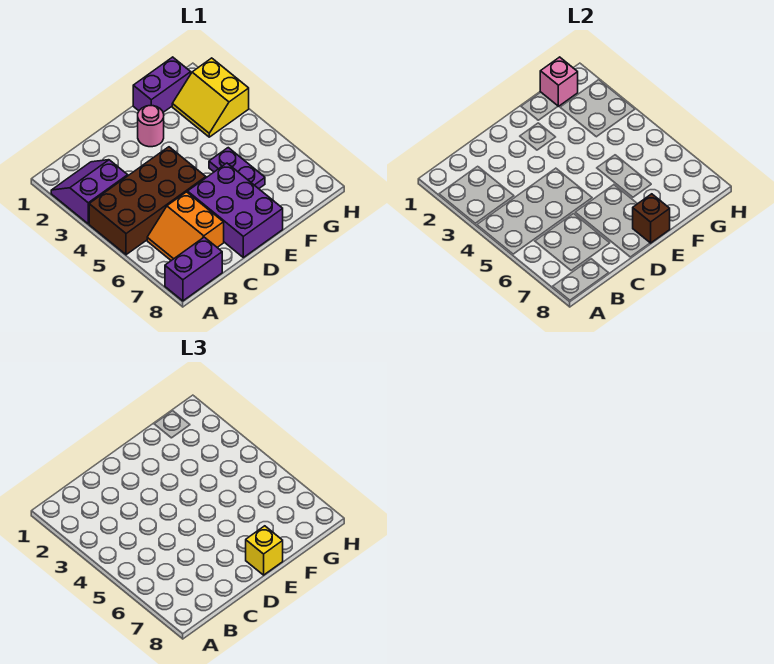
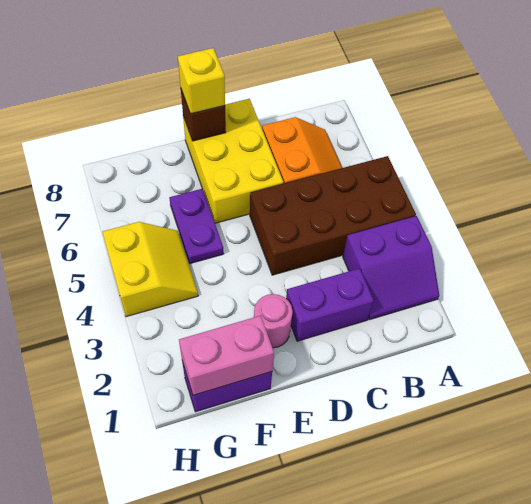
purple 1x2 brick [165,237,222,301] -> purple 1x2 brick moved to [286,268,374,341]
purple 2x3 brick [188,163,283,257] -> yellow 2x3 brick [183,99,284,223]
pink 1x1 brick [540,57,578,106] -> pink 1x2 brick [179,316,274,395]
yellow 2x2 slope [172,58,249,137] -> yellow 2x2 slope moved to [102,222,198,317]

